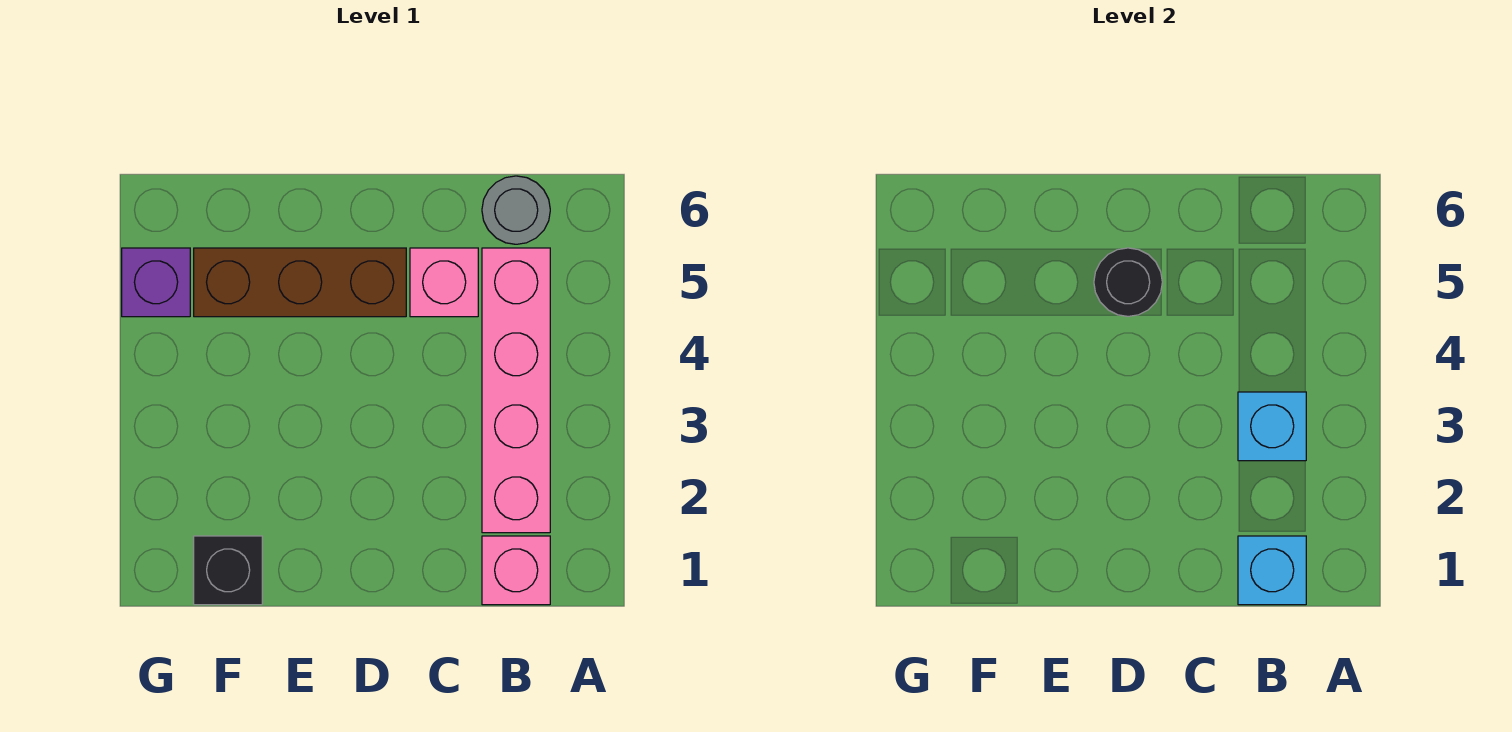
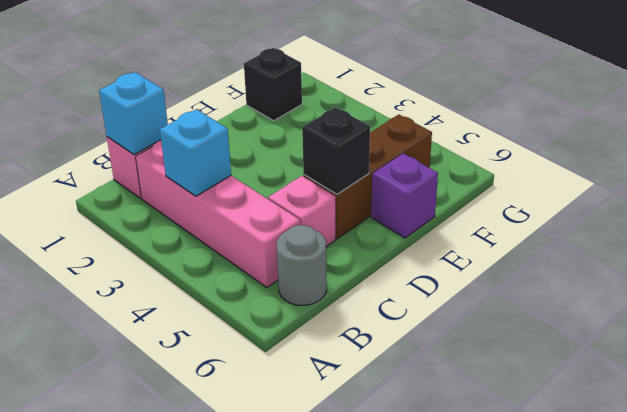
black 1x1 round brick [1094,248,1162,316] -> black 1x1 brick [302,107,370,194]
purple 1x1 brick [122,248,190,317] -> purple 1x1 brick moved to [371,154,438,238]

